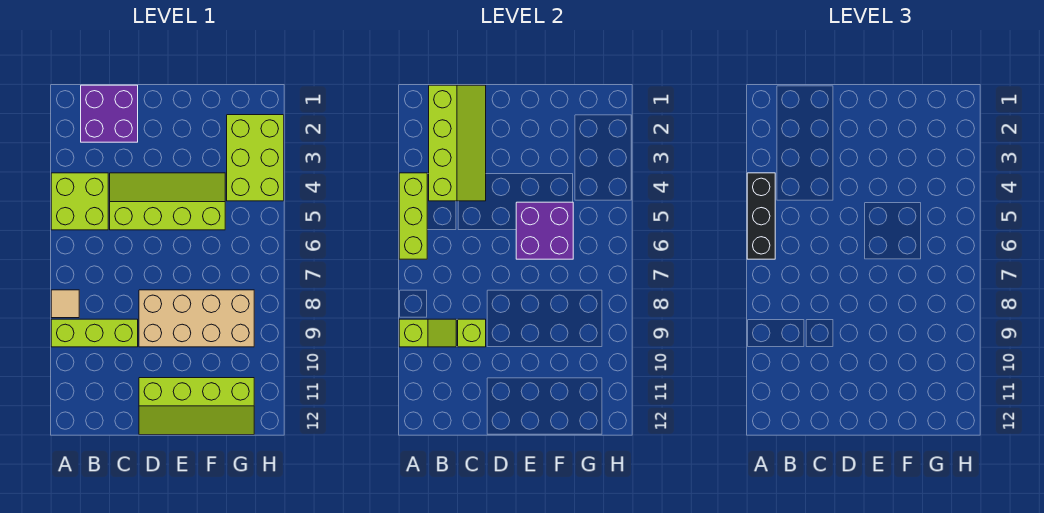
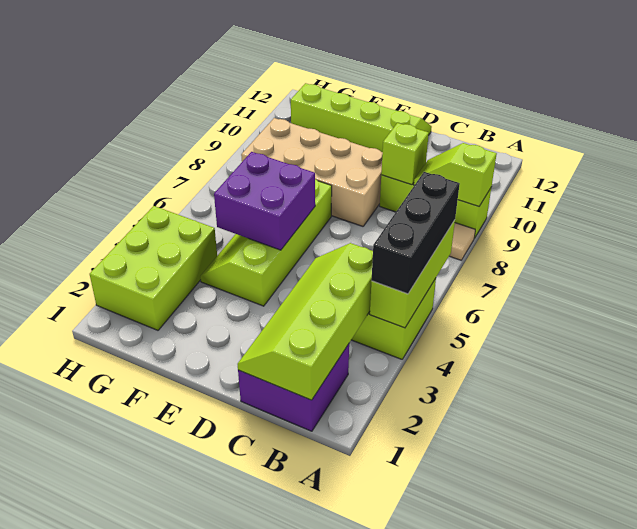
lime 2x4 slope [110,173,225,230] -> lime 2x4 slope turned to [200,179,332,306]

